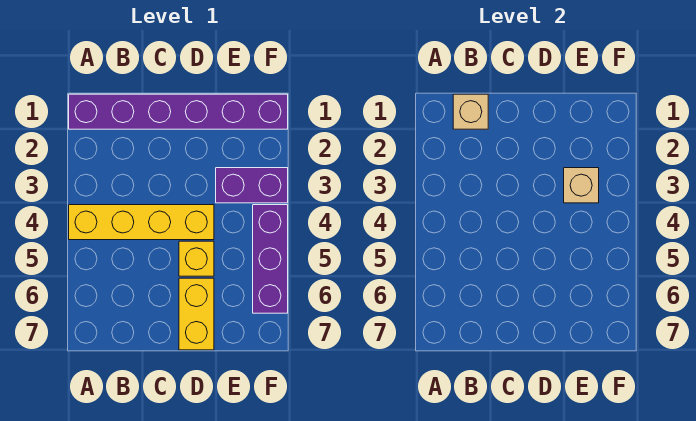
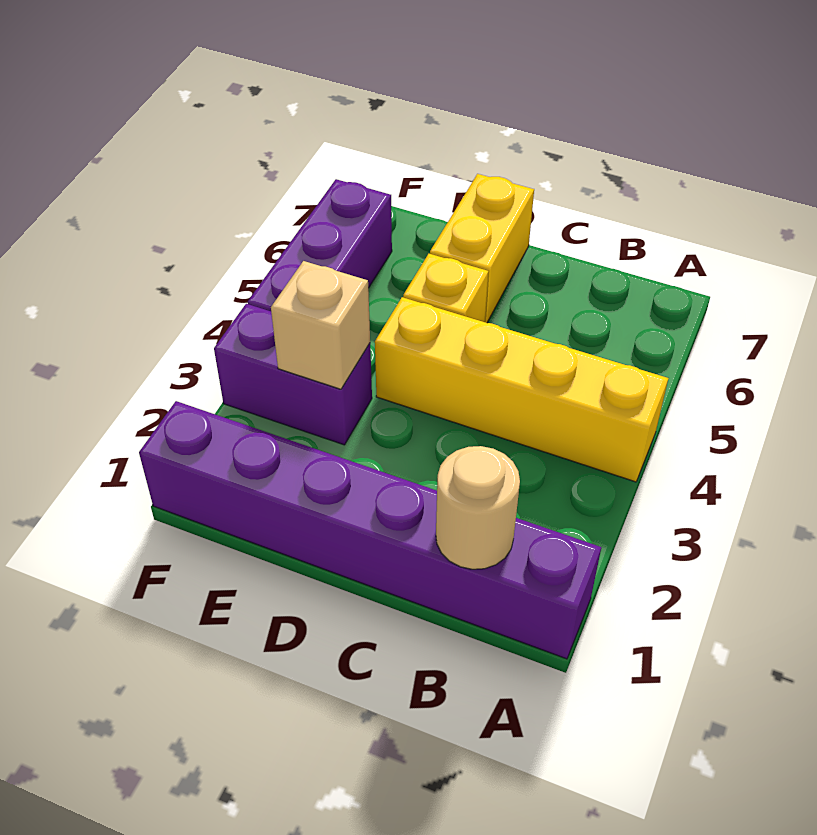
tan 1x1 brick [453,94,488,129] -> tan 1x1 round brick [436,446,520,569]

